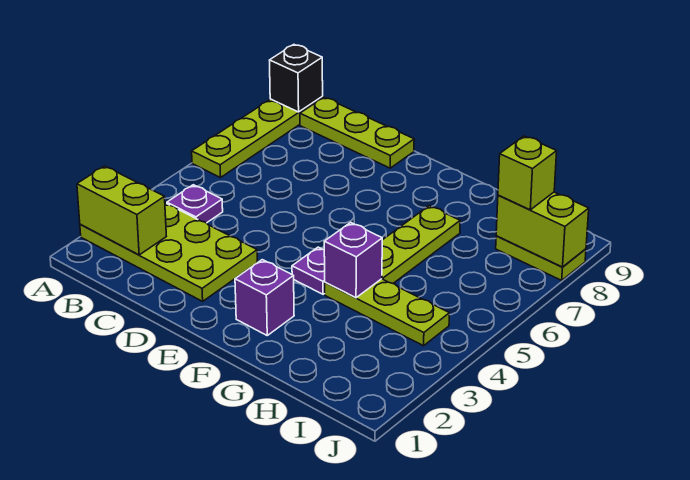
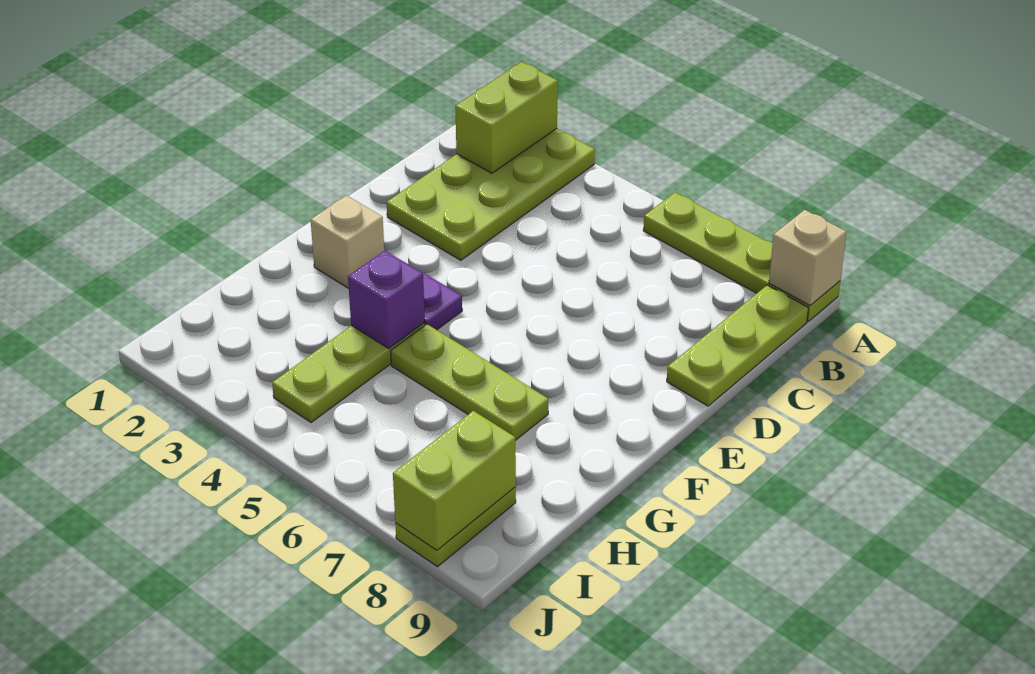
black 1x1 brick [270,45,323,112] -> tan 1x1 brick [769,210,846,306]
purple 1x1 plate [167,185,223,223] -> none
purple 1x1 brick [235,260,294,335] -> tan 1x1 brick [311,195,384,288]
lime 1x1 brick [498,136,557,210] -> none

